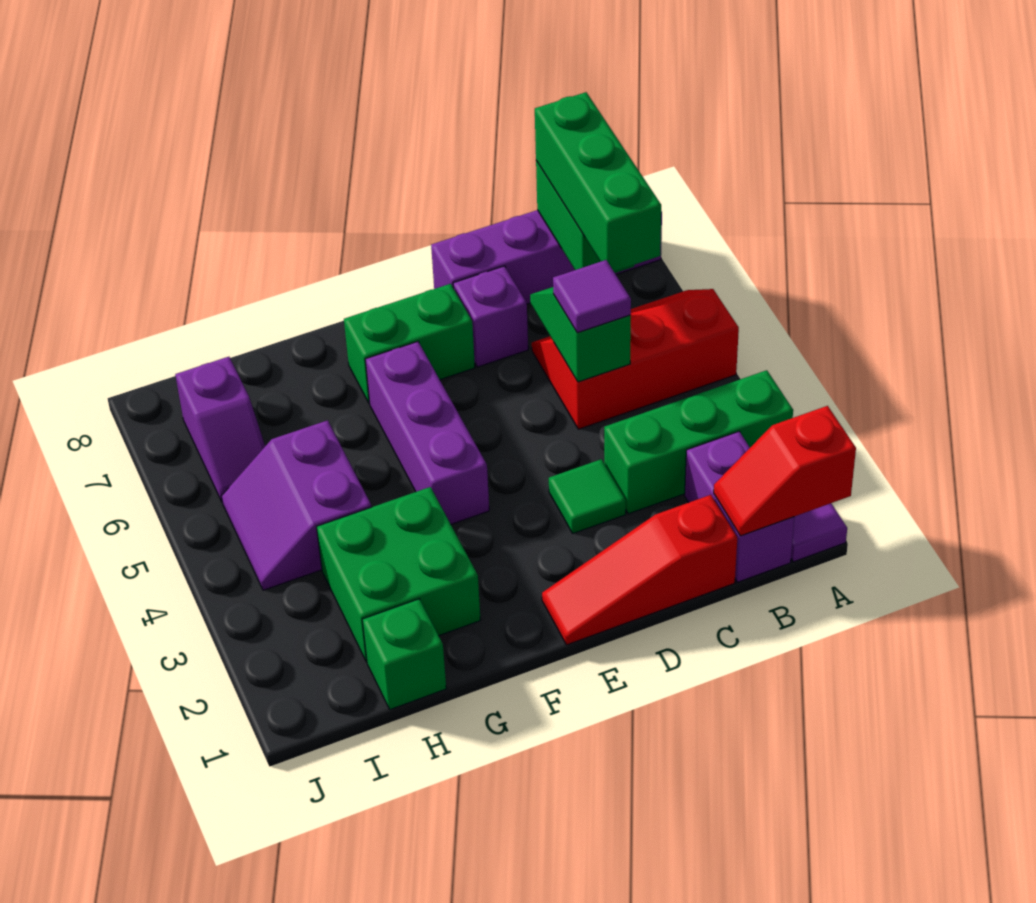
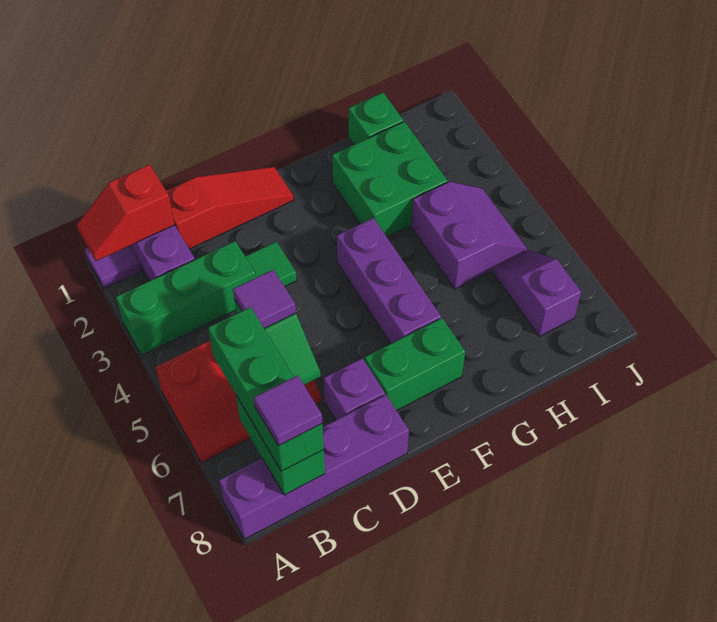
red 1x2 slope [714,406,856,536] -> red 1x2 slope turned to [77,164,175,261]
none -> purple 1x1 tile [254,375,322,446]

